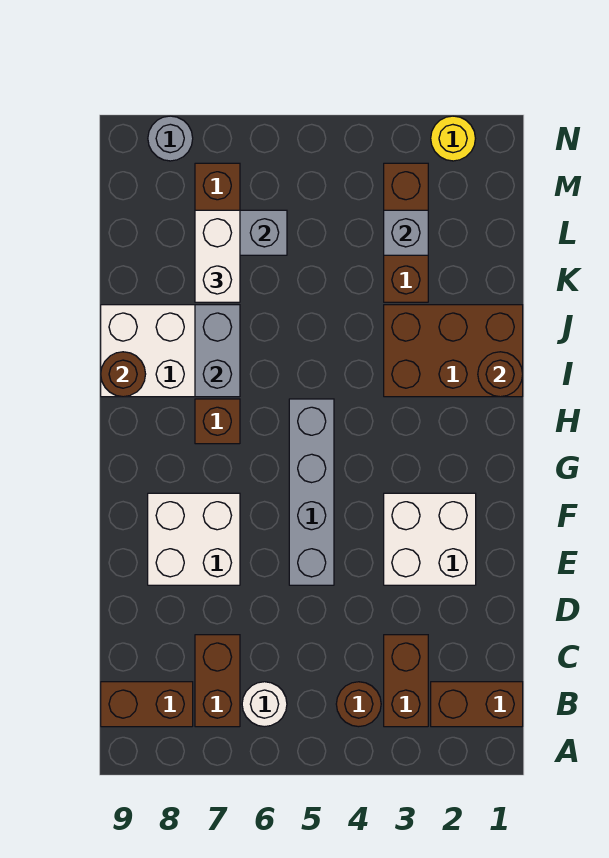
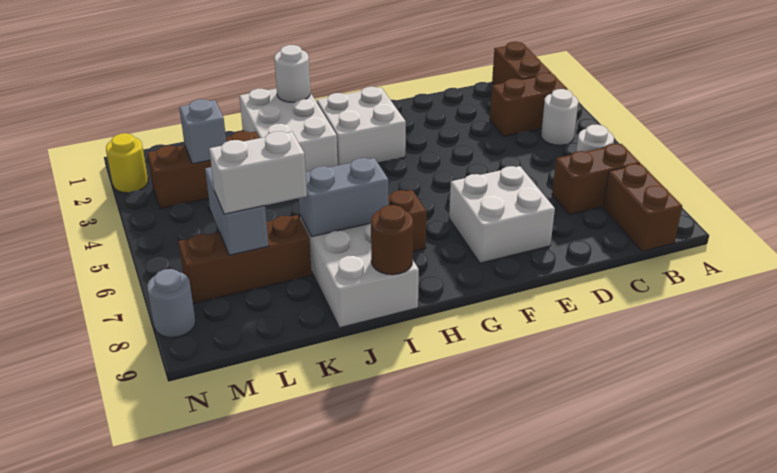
brown 1x1 round brick [336,682,381,727] -> white 1x1 round brick [541,89,578,145]
white 2x2 brick [384,493,476,585] -> white 2x2 brick moved to [317,87,406,166]
grey 1x4 brick [289,399,334,585] -> none
brown 2x3 brick [384,305,523,397] -> white 2x3 brick [239,88,338,172]
brown 1x1 round brick [478,352,523,397] -> white 1x1 round brick [274,45,310,102]

